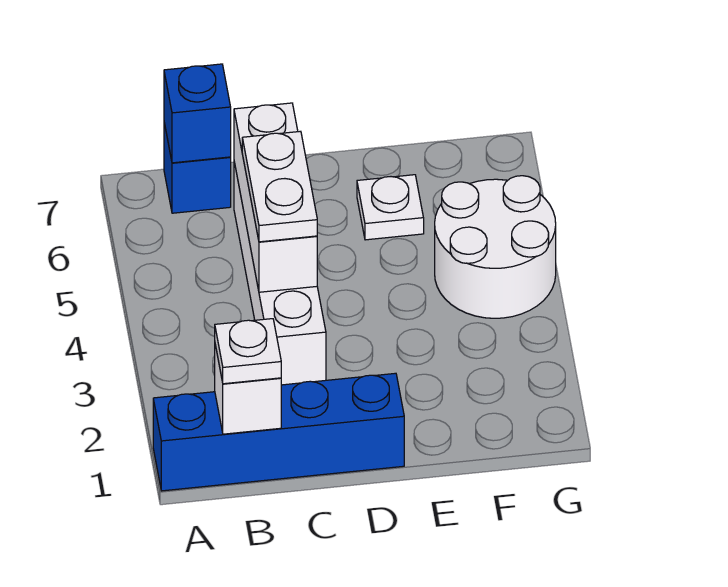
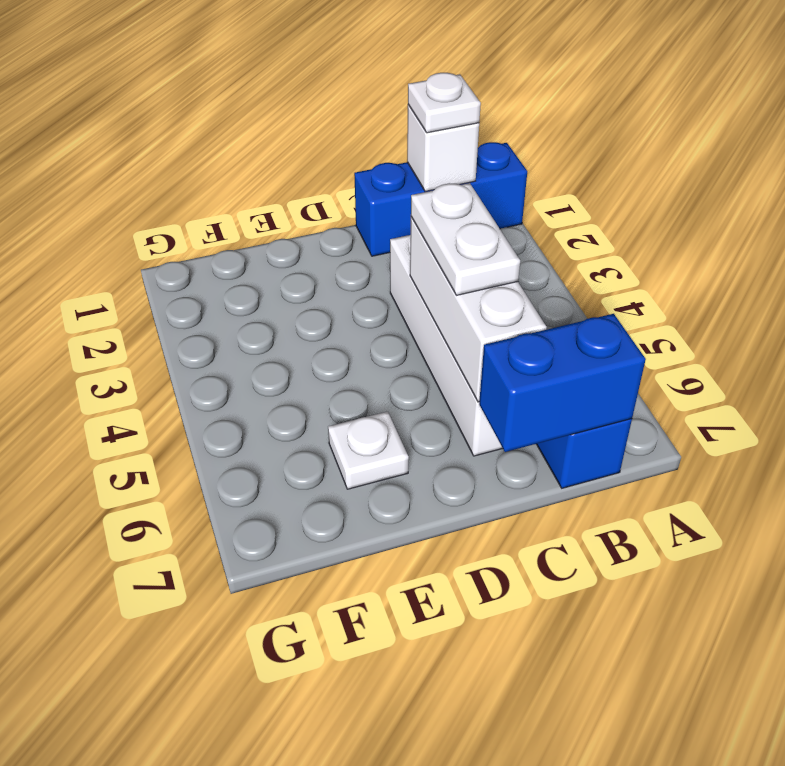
blue 1x4 brick [153,373,404,491] -> blue 1x3 brick [354,142,527,256]
blue 1x1 brick [164,64,231,163] -> blue 1x2 brick [479,314,646,452]
white 2x2 round brick [435,176,556,318] -> none

